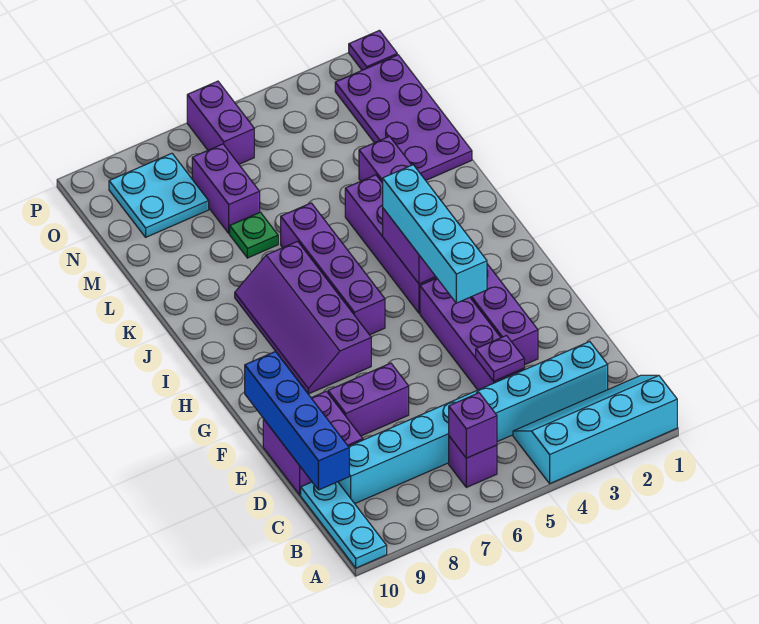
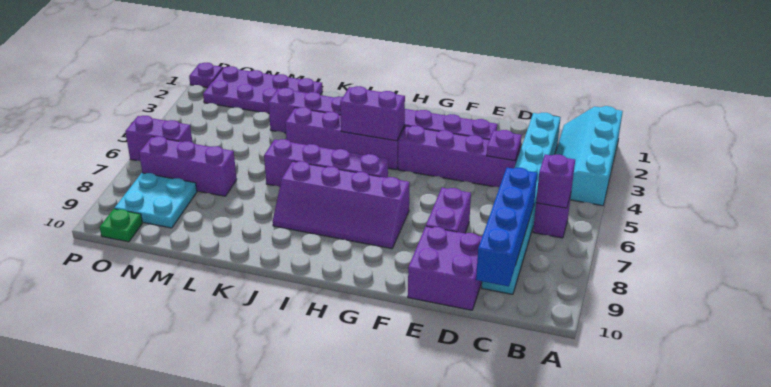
cyan 1x3 plate [301,482,387,568] -> none
blue 1x4 brick [245,352,349,490] -> blue 1x4 brick turned to [476,167,537,286]
cyan 1x4 brick [383,165,487,303] -> none
green 1x1 plate [230,212,278,258] -> green 1x1 plate moved to [100,209,142,242]
purple 1x2 brick [192,144,260,234] -> purple 1x3 brick [139,136,237,196]

